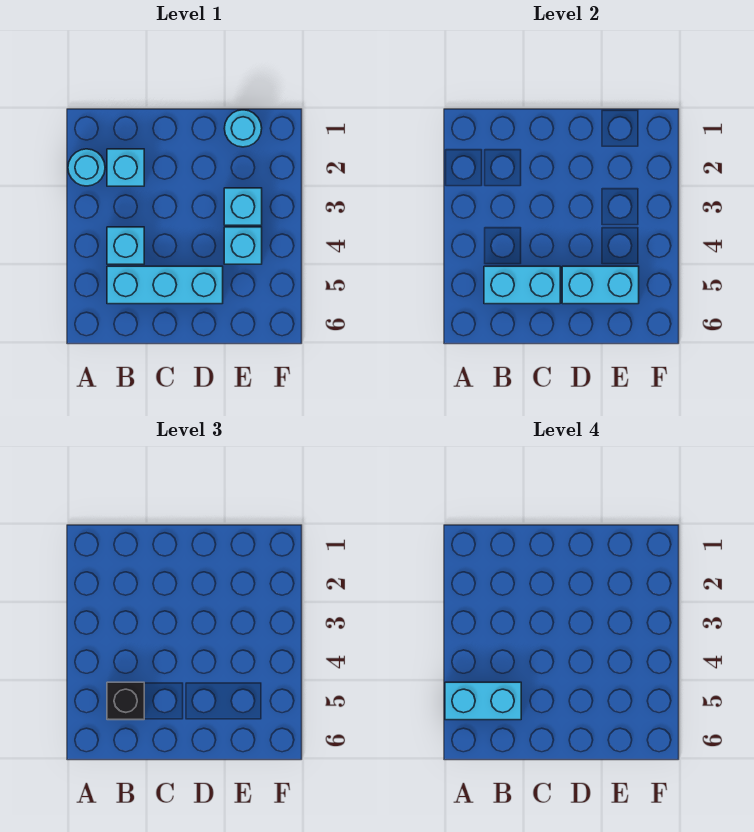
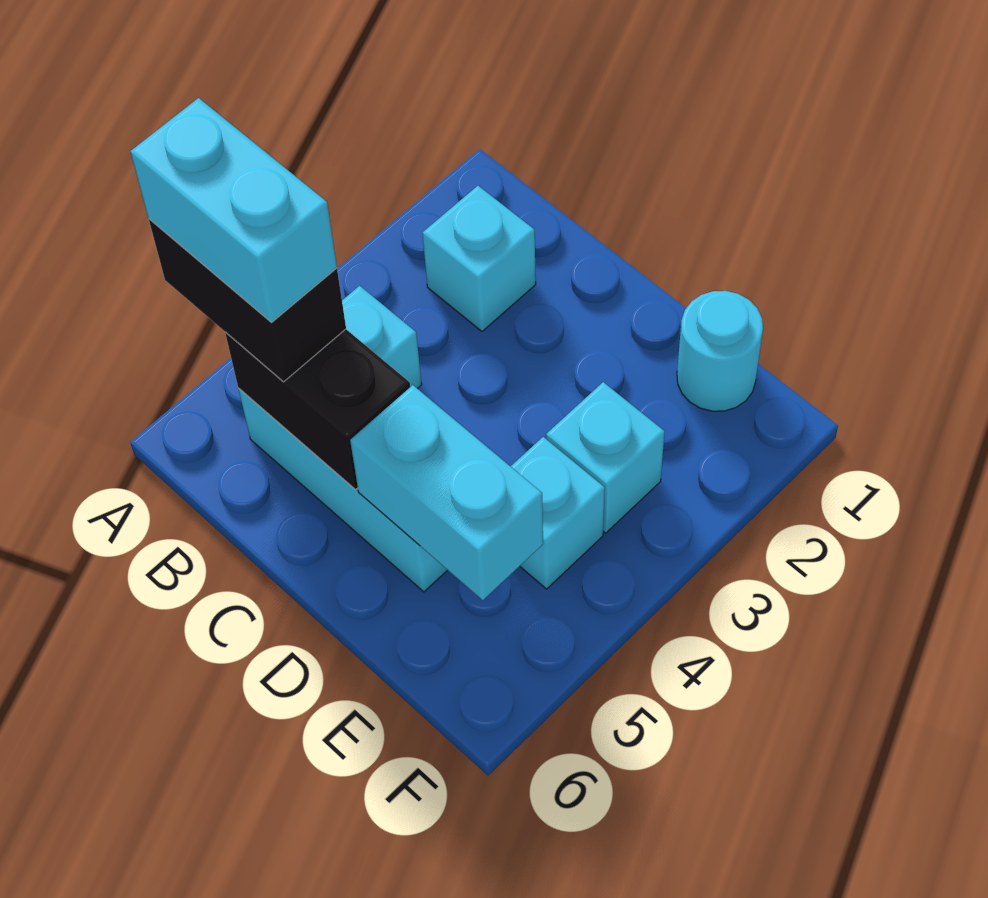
cyan 1x1 round brick [68,149,105,186] -> none
cyan 1x2 brick [484,266,560,304] -> black 1x2 brick [225,329,410,490]
black 1x1 brick [107,682,144,720] -> black 1x2 brick [149,219,346,382]

